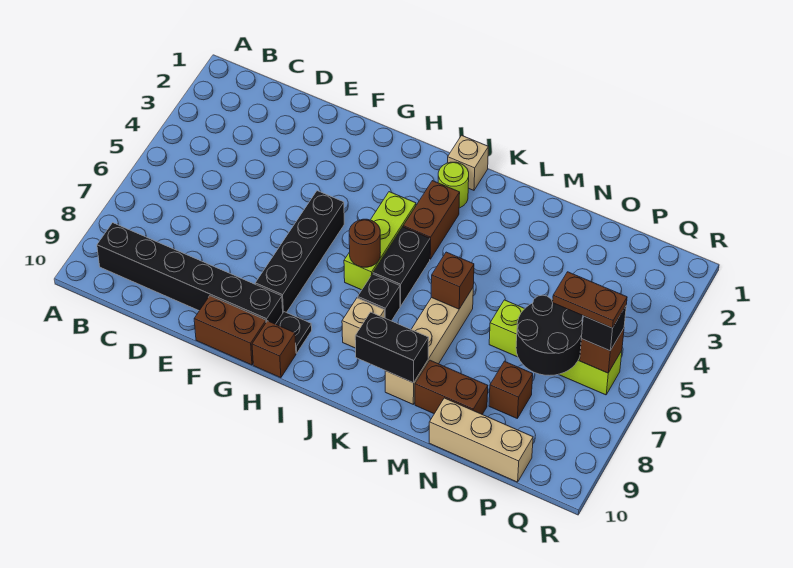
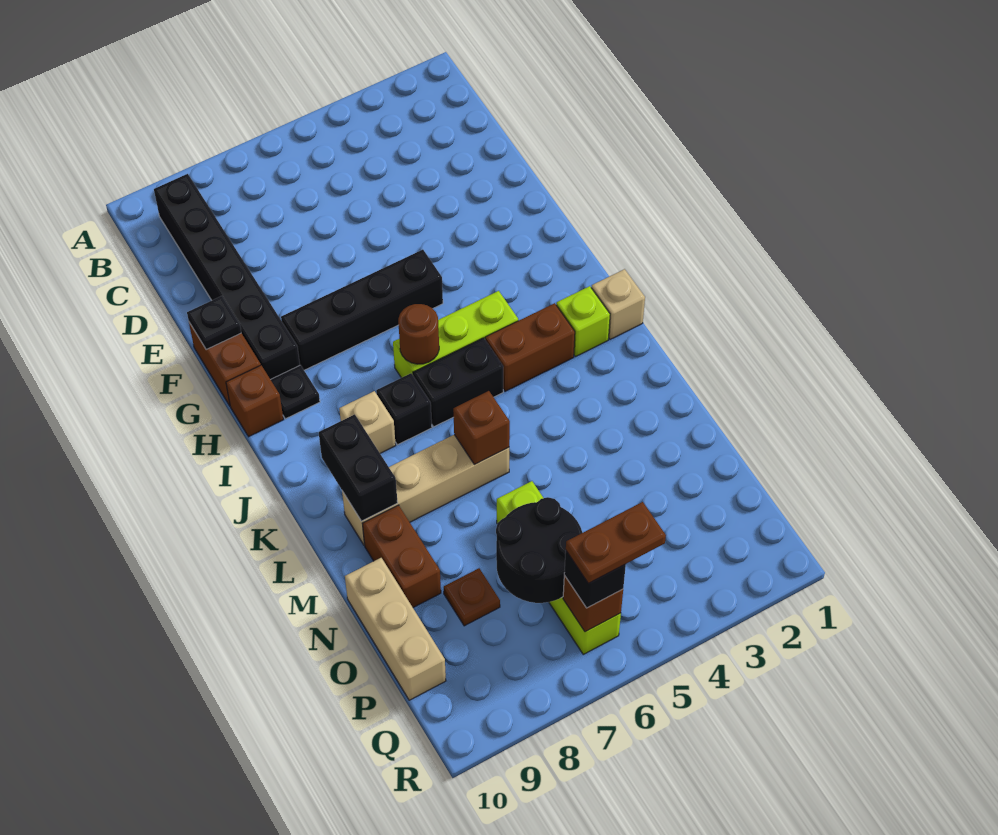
none -> black 1x1 plate [187,296,241,350]
lime 1x1 round brick [438,162,469,208] -> lime 1x1 brick [556,286,610,357]
brown 1x1 brick [489,361,533,418] -> brown 1x1 plate [444,568,500,626]
brown 1x2 plate [553,272,627,328] -> brown 1x2 plate turned to [566,502,666,583]

